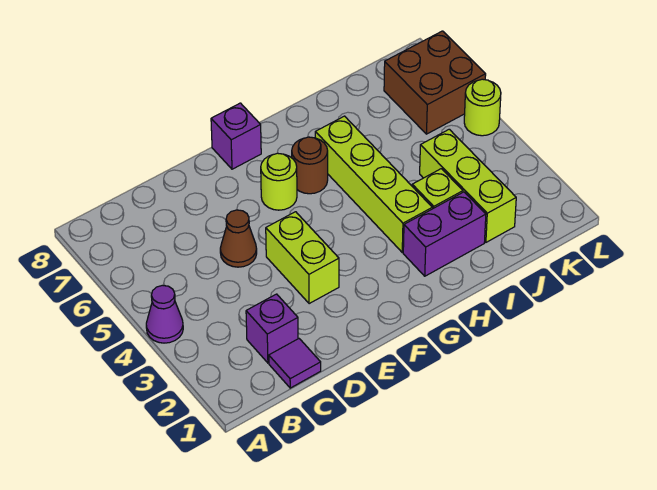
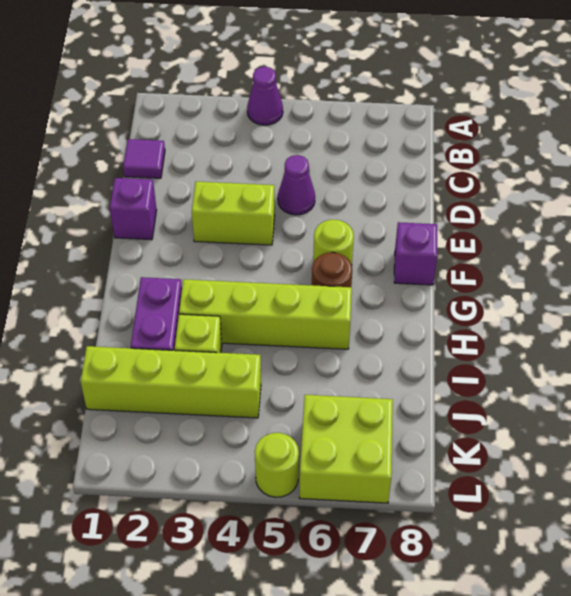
purple 1x1 brick [246,294,298,363] -> purple 1x1 brick moved to [110,178,157,240]
brown 1x1 cone [220,210,257,267] -> purple 1x1 cone [278,155,315,215]
lime 1x3 brick [420,129,516,242] -> lime 1x4 brick [81,346,261,418]
brown 2x2 brick [384,31,486,134] -> lime 2x2 brick [299,395,393,503]

